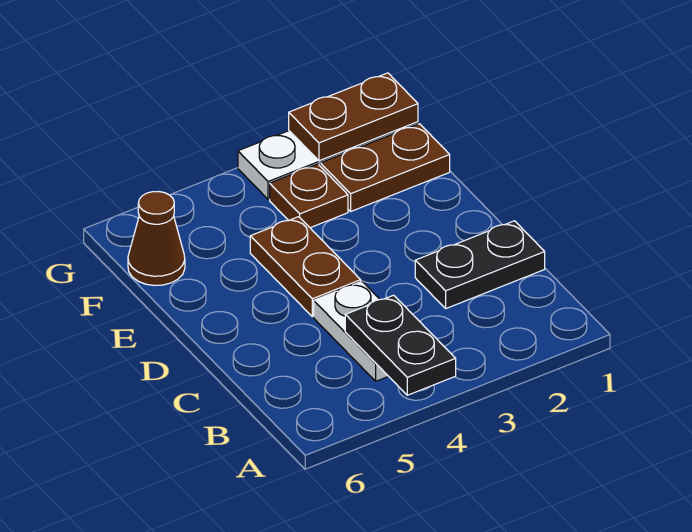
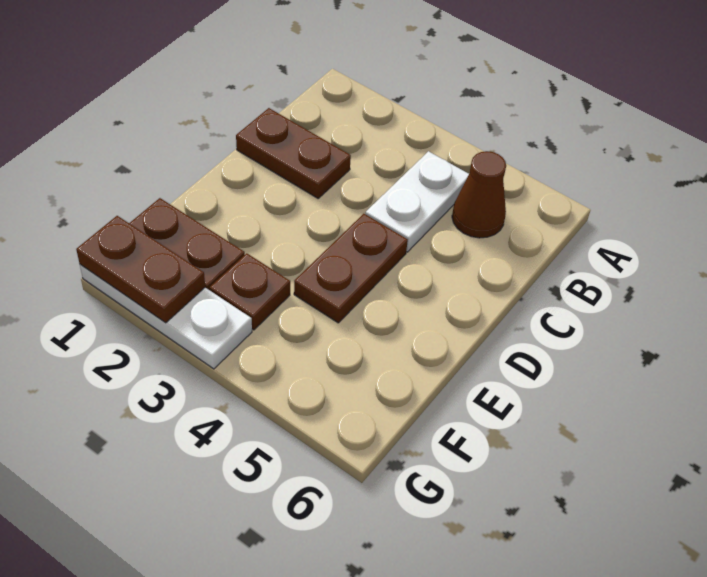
black 1x2 plate [345,295,456,395] -> none
black 1x2 plate [415,221,545,308] -> brown 1x2 plate [236,108,351,198]
brown 1x1 cone [128,192,185,286] -> brown 1x1 cone moved to [452,151,506,238]

